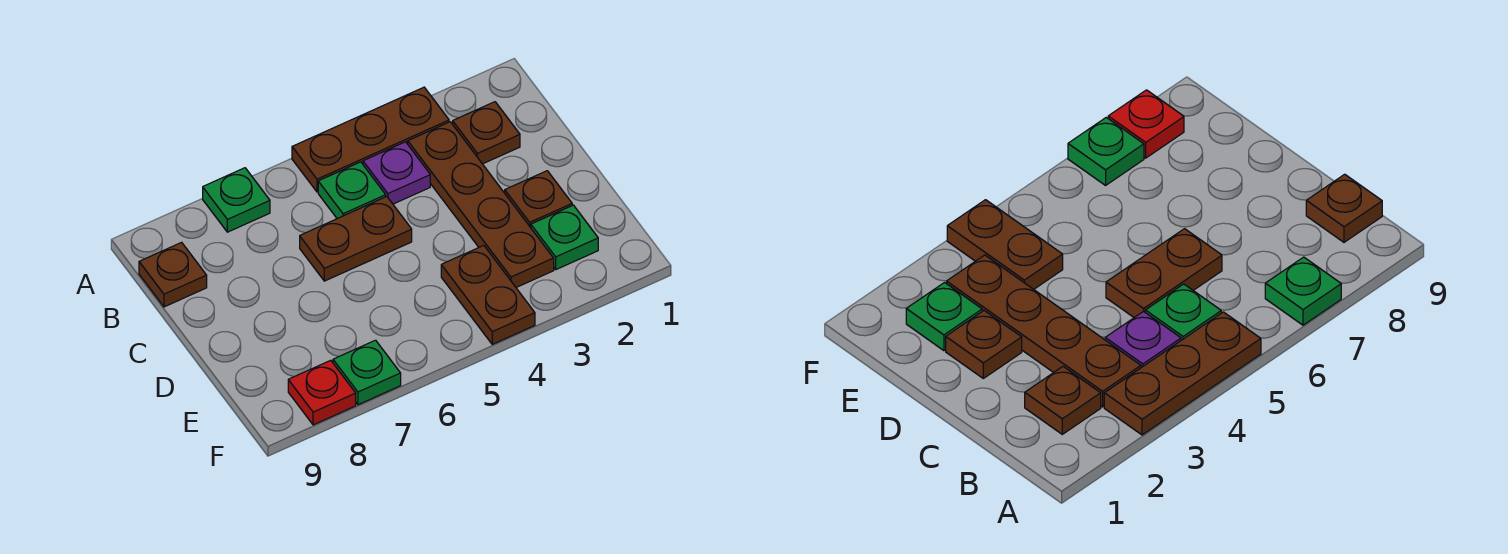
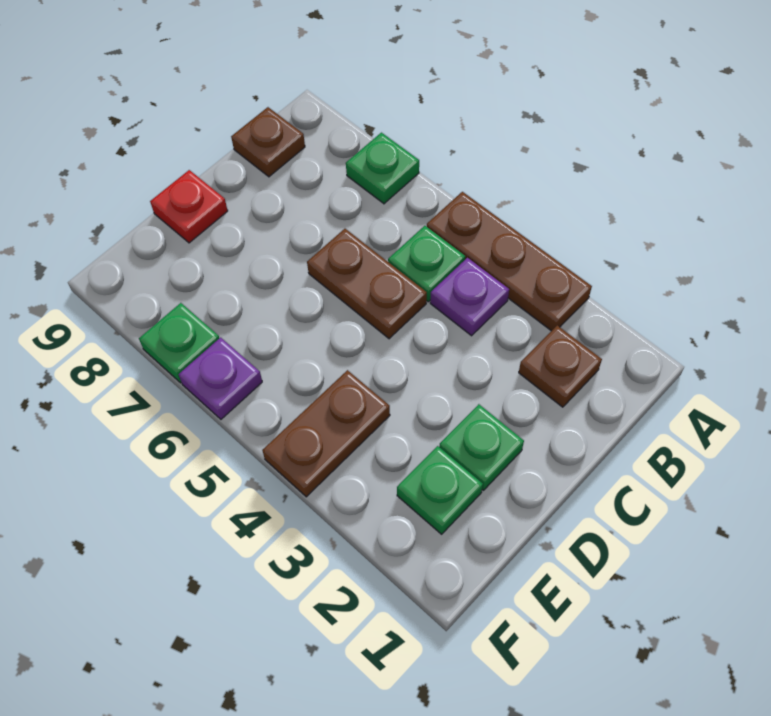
brown 1x4 plate [408,122,554,287] -> none
brown 1x1 plate [505,171,572,228] -> green 1x1 plate [439,404,524,490]
none -> purple 1x1 plate [179,337,262,419]
red 1x1 plate [288,360,356,425] -> red 1x1 plate moved to [150,170,228,243]

